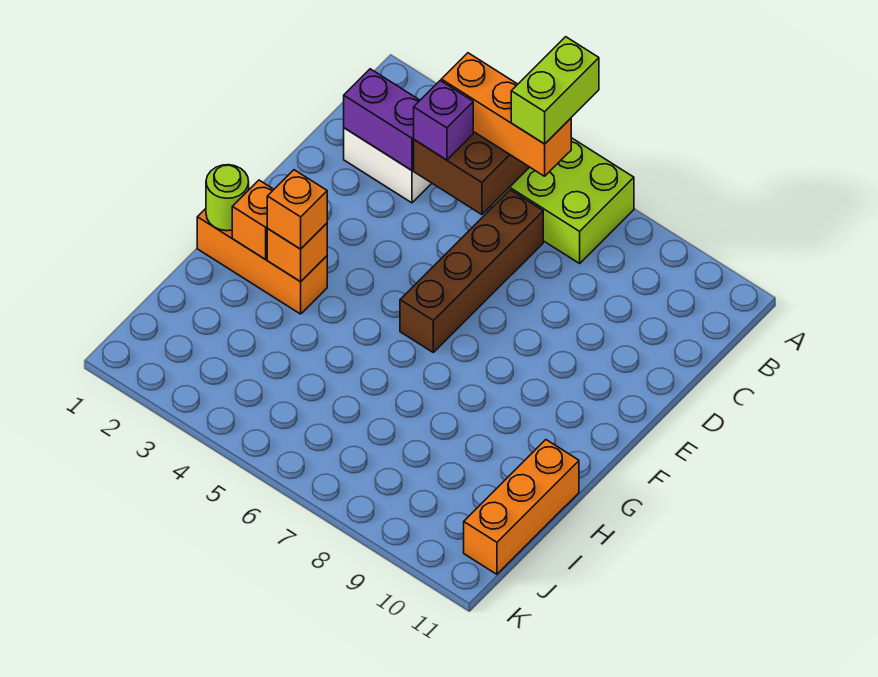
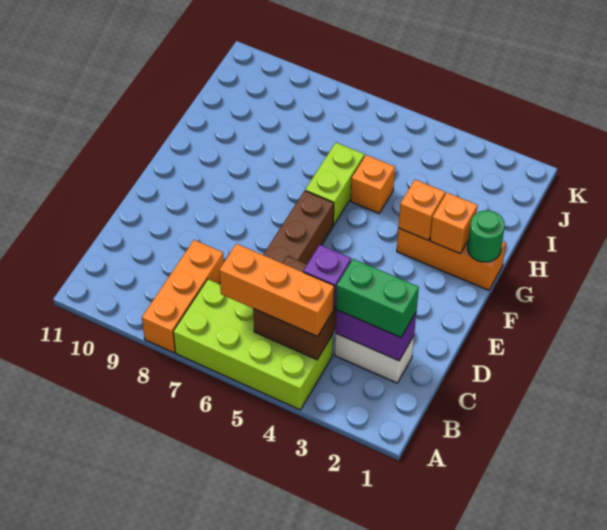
lime 1x2 brick [511,37,599,144] -> lime 1x2 brick moved to [305,143,364,225]
none -> green 1x2 brick [336,259,419,337]
lime 1x1 round brick [206,165,249,231] -> green 1x1 round brick [468,211,505,262]
orange 1x1 brick [267,170,327,249] -> orange 1x1 brick moved to [351,155,395,213]
orange 1x3 brick [464,440,579,574] -> orange 1x3 brick moved to [142,240,224,353]

